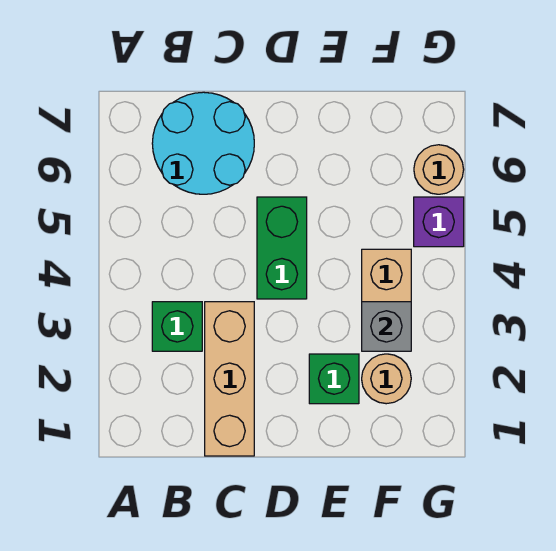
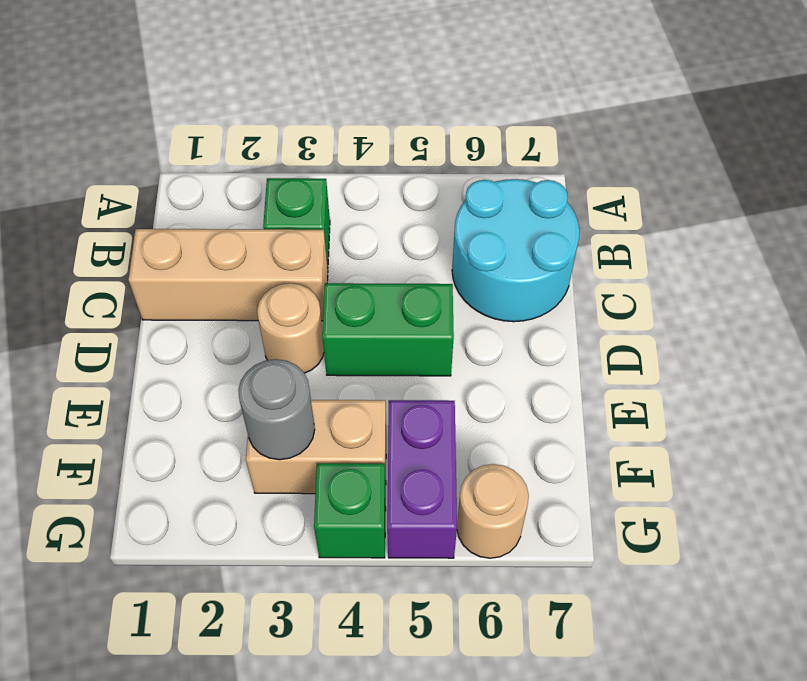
green 1x1 brick [309,354,359,404] -> green 1x1 brick moved to [314,463,386,558]
tan 1x1 round brick [362,354,411,404] -> tan 1x1 round brick moved to [257,283,324,373]
grey 1x1 brick [362,302,411,351] -> grey 1x1 round brick [238,359,315,460]
purple 1x1 brick [414,197,464,247] -> purple 1x2 brick [387,400,457,558]

